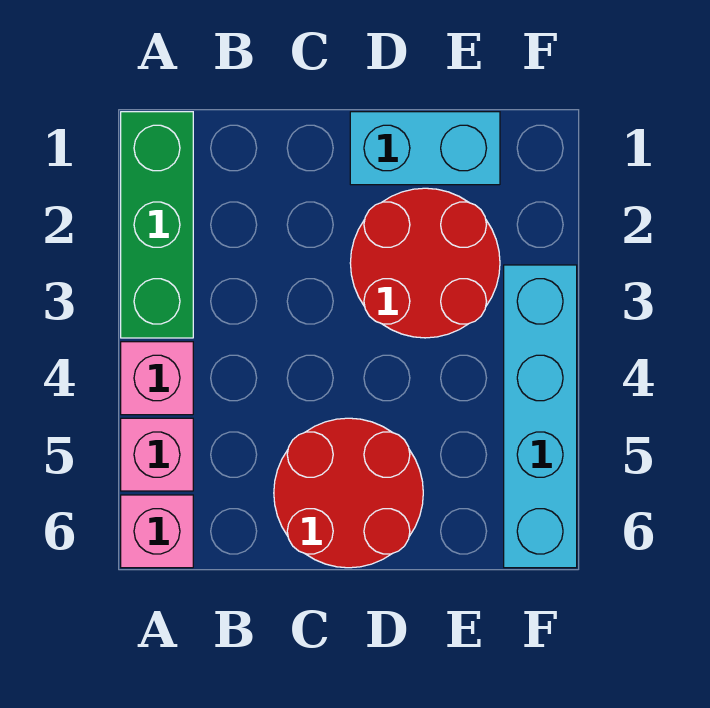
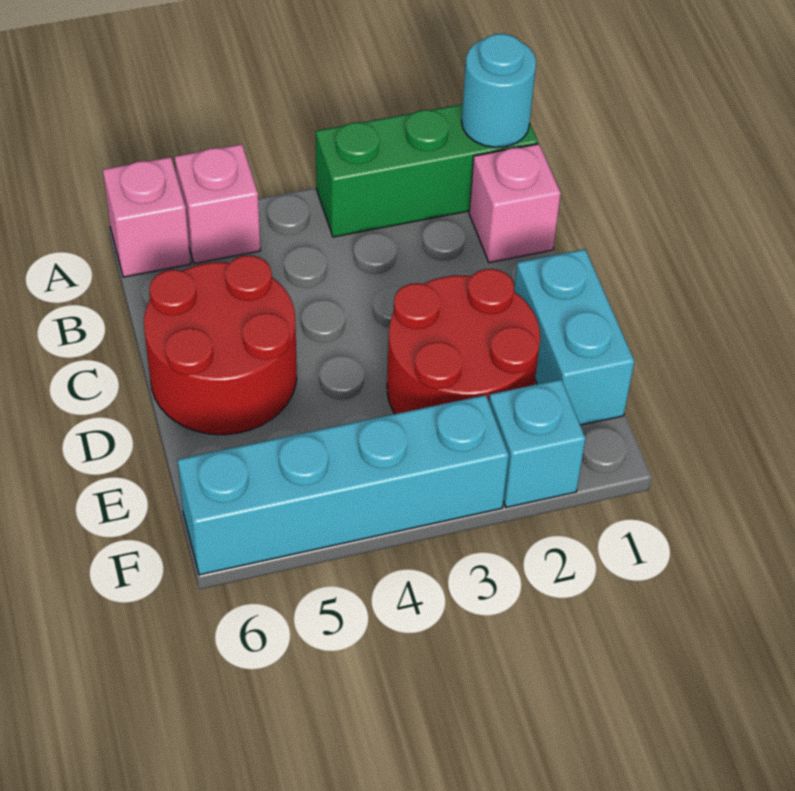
none -> cyan 1x1 round brick [462,34,536,147]
pink 1x1 brick [121,342,193,415] -> pink 1x1 brick moved to [469,144,561,263]
none -> cyan 1x1 brick [489,379,586,508]

